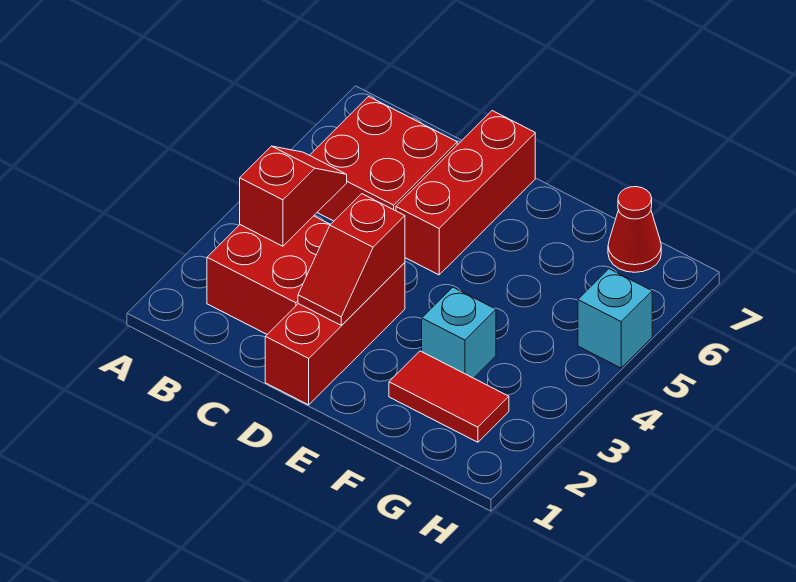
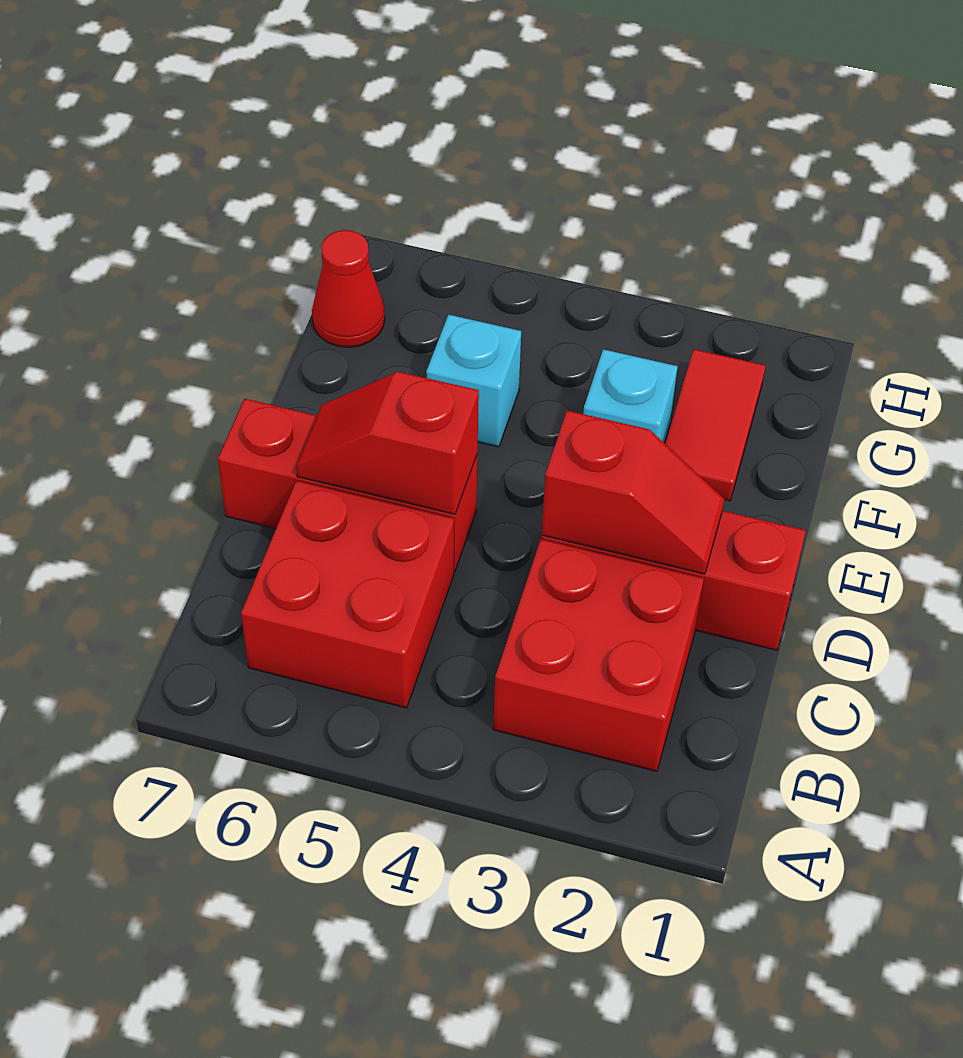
red 1x2 slope [240,146,347,246] -> red 1x2 slope moved to [296,372,479,514]
cyan 1x1 brick [578,269,652,368] -> cyan 1x1 brick moved to [426,315,521,447]

